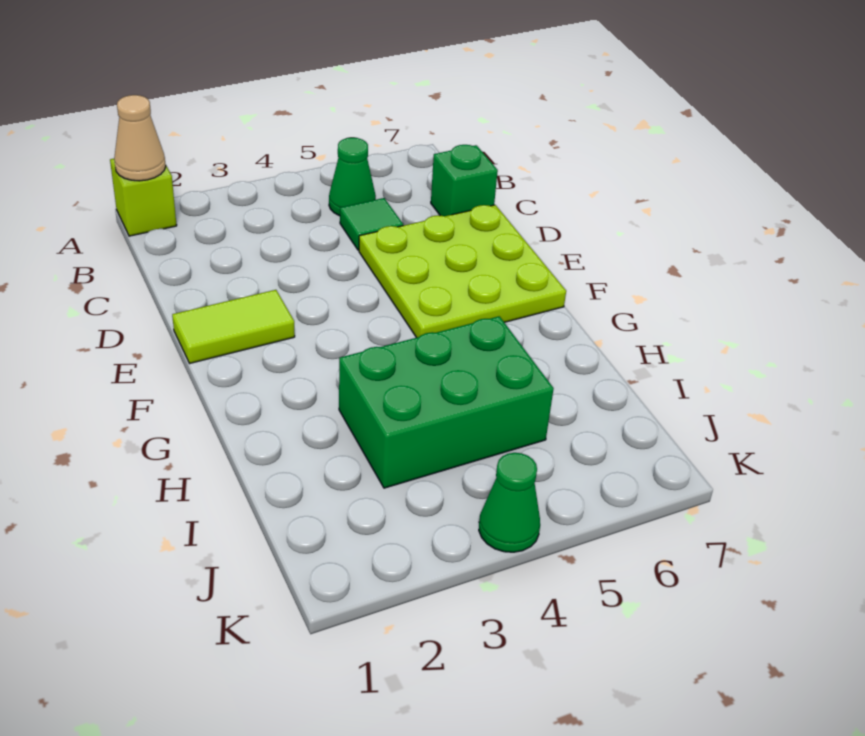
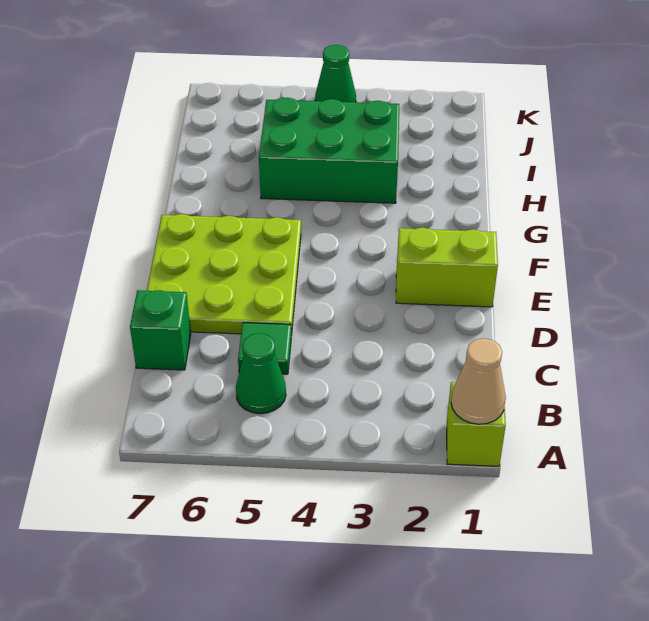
lime 1x2 tile [172,290,295,363] -> lime 1x2 brick [396,228,498,307]

